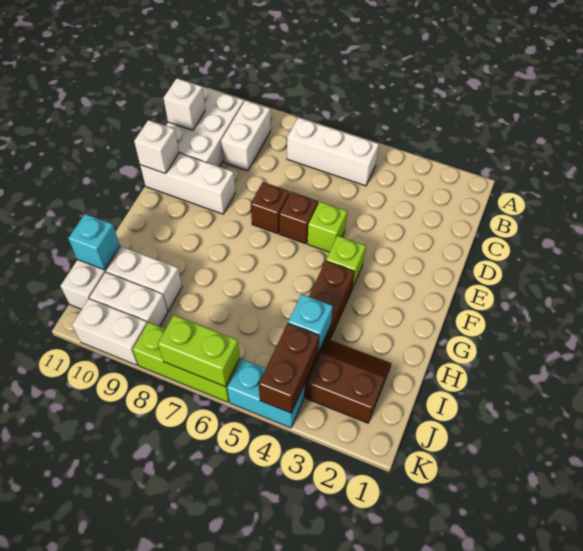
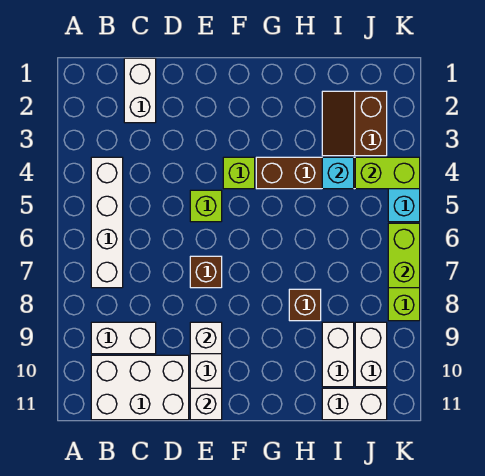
white 1x3 brick [287,118,379,186] -> white 1x4 brick [91,157,123,288]
white 1x1 brick [164,78,205,130] -> white 1x1 brick moved to [190,322,222,354]
brown 1x1 brick [279,192,318,244] -> brown 1x1 brick moved to [289,289,321,321]
cyan 1x1 brick [68,214,120,270] -> none
brown 1x2 brick [259,323,319,413] -> lime 1x2 brick [355,157,420,189]
white 1x2 brick [72,299,147,365] -> white 1x2 brick moved to [124,58,156,123]

